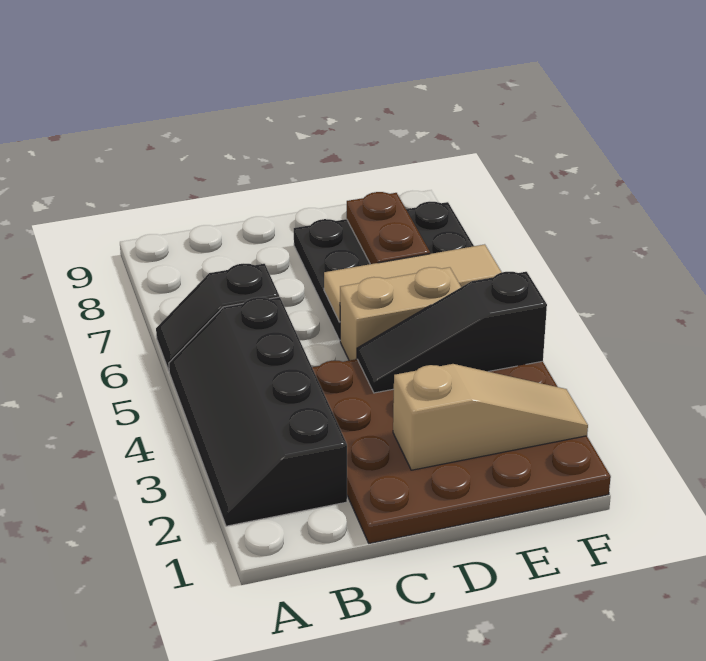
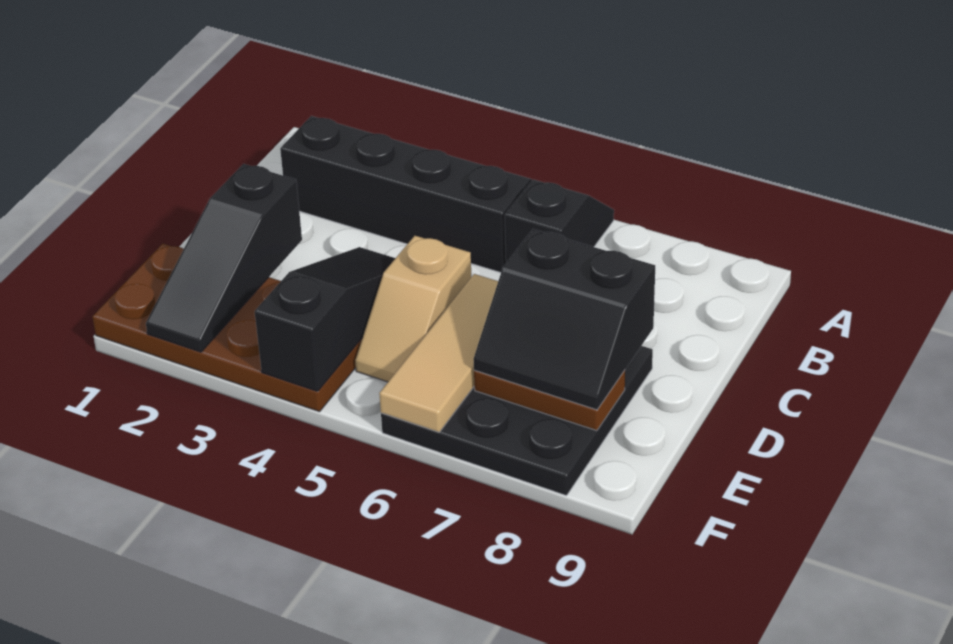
brown 4x4 plate [312,359,611,543] -> brown 2x4 plate [92,244,363,412]
tan 1x3 slope [393,364,588,470] -> black 1x3 slope [146,164,302,352]
tan 1x2 brick [340,267,461,360] -> tan 1x2 slope [355,236,471,382]
none -> black 2x2 slope [474,229,655,410]

